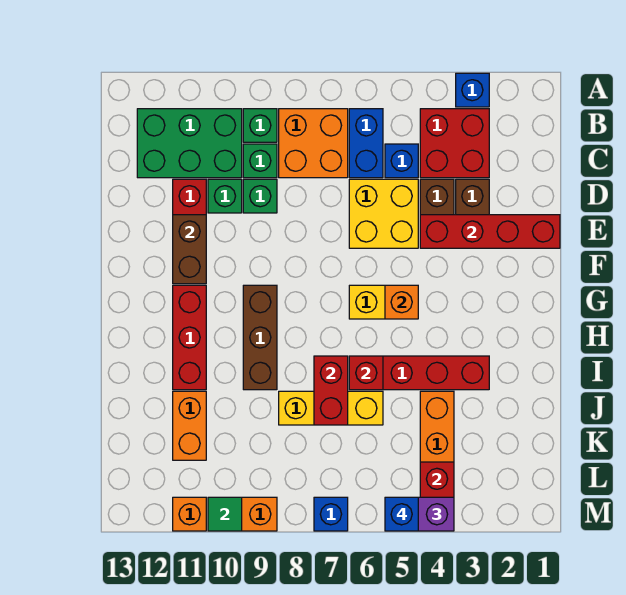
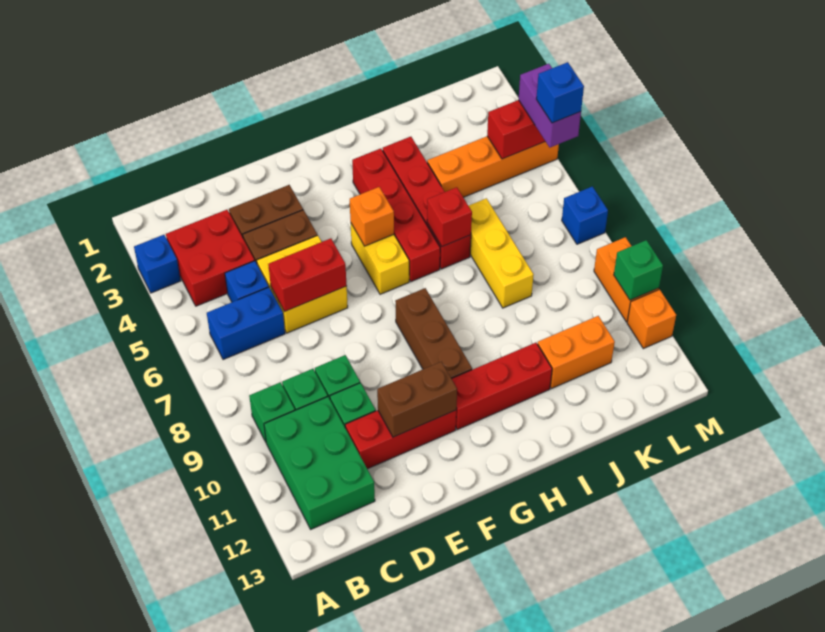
orange 2x2 brick [279,109,348,178] -> none
red 1x4 brick [420,215,560,248] -> red 1x4 brick moved to [352,148,440,282]
brown 1x3 brick [243,285,277,390] -> brown 1x3 brick turned to [395,288,472,379]
red 1x2 brick [314,356,348,425] -> red 1x2 brick moved to [268,238,347,312]
green 1x1 tile [208,497,242,531] -> green 1x1 brick [614,240,663,300]

